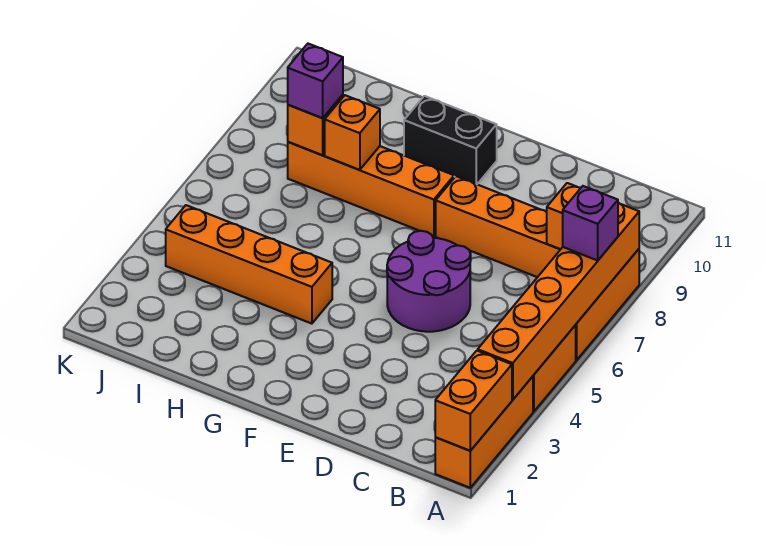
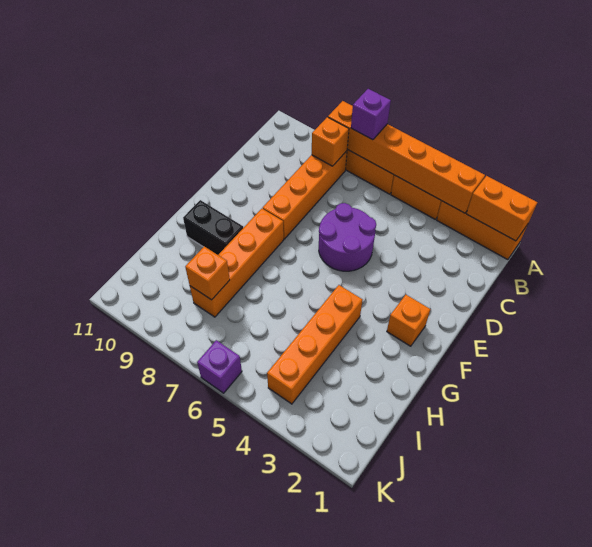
black 1x2 brick [404,96,497,184] -> black 1x2 brick turned to [183,200,243,255]
orange 1x1 brick [325,95,380,170] -> orange 1x1 brick moved to [387,295,430,346]
purple 1x1 brick [288,44,343,118] -> purple 1x1 brick moved to [197,340,242,393]

